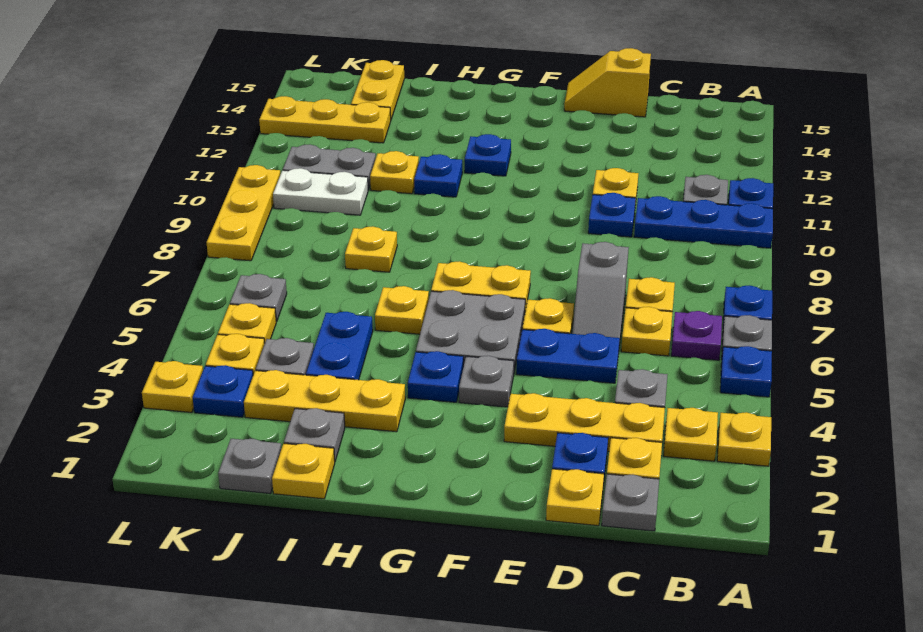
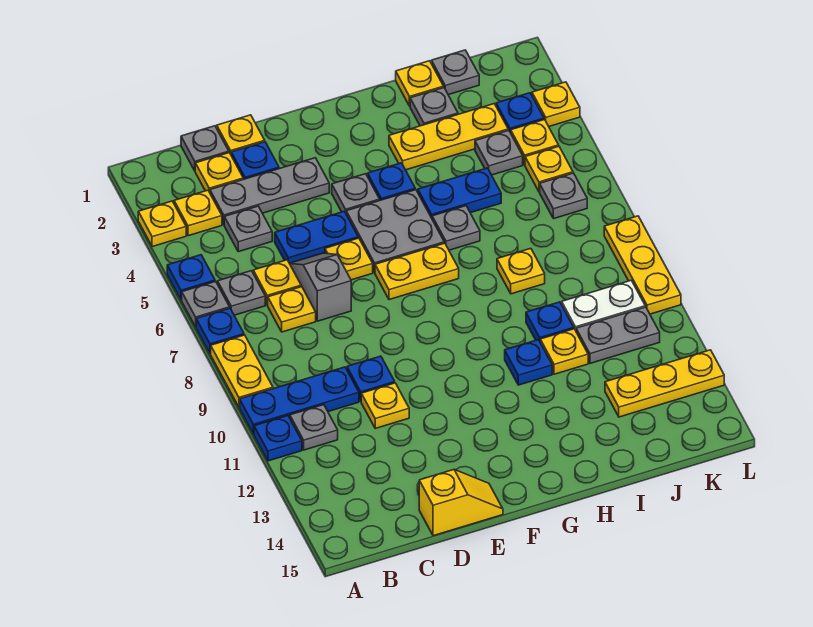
purple 1x1 plate [671,311,722,360] -> grey 1x1 plate [218,271,265,315]
yellow 1x3 plate [504,393,665,451] -> grey 1x3 plate [210,158,329,224]
blue 1x1 plate [465,134,511,176] -> blue 1x1 plate moved to [526,302,574,341]
yellow 1x1 plate [375,286,429,334] -> grey 1x1 plate [432,206,480,250]
blue 1x2 plate [306,312,373,380] -> blue 1x2 plate turned to [418,168,501,218]
yellow 1x2 plate [351,60,404,119] -> yellow 1x2 plate moved to [211,335,273,407]

